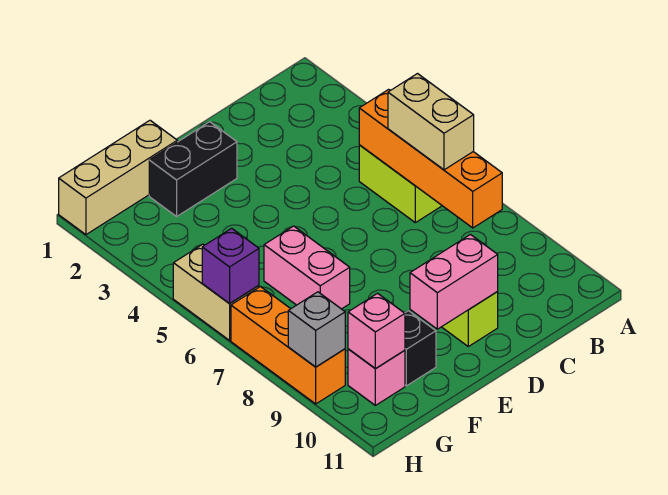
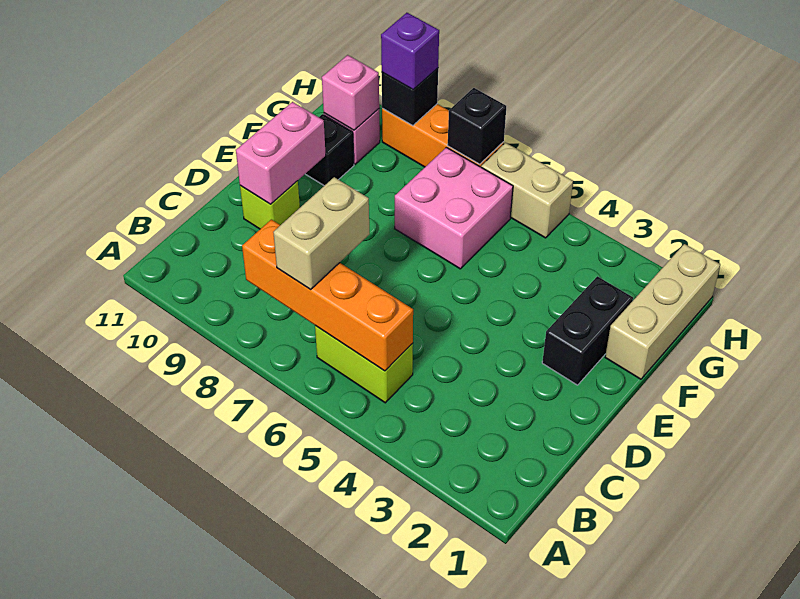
tan 1x2 brick [388,74,474,170] -> tan 1x2 brick turned to [273,177,370,290]
pink 1x2 brick [264,226,350,309] -> pink 2x2 brick [395,147,513,269]
purple 1x1 brick [202,228,259,304] -> purple 1x1 brick moved to [381,13,439,90]
none -> black 1x1 brick [448,88,506,164]
grey 1x1 brick [288,292,345,367] -> black 1x1 brick [382,68,438,126]

